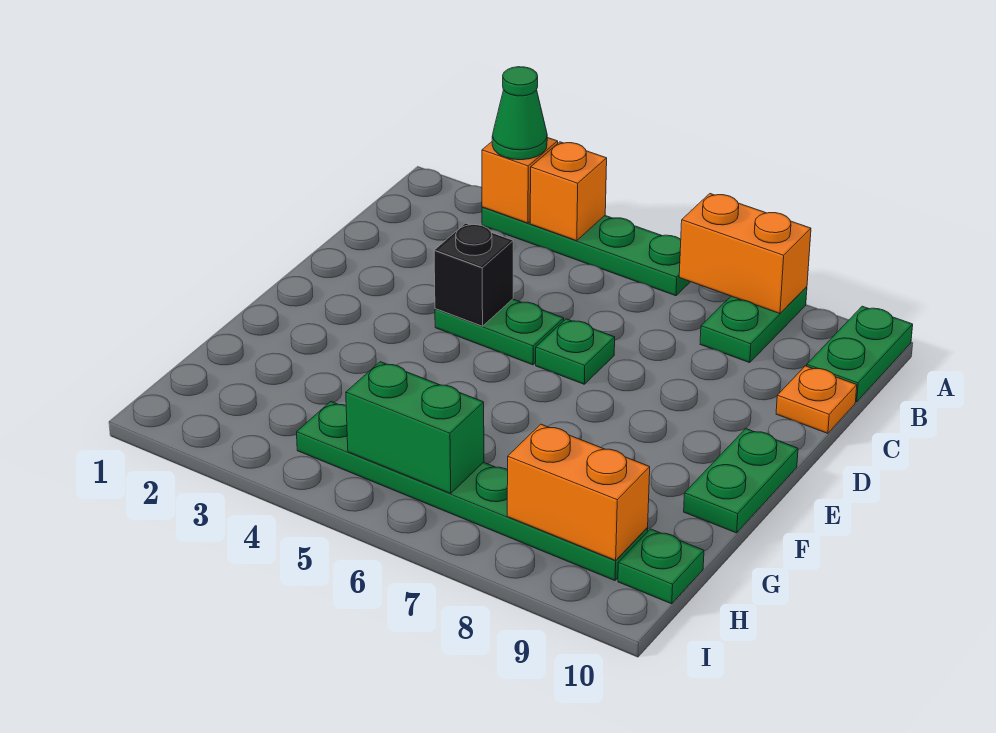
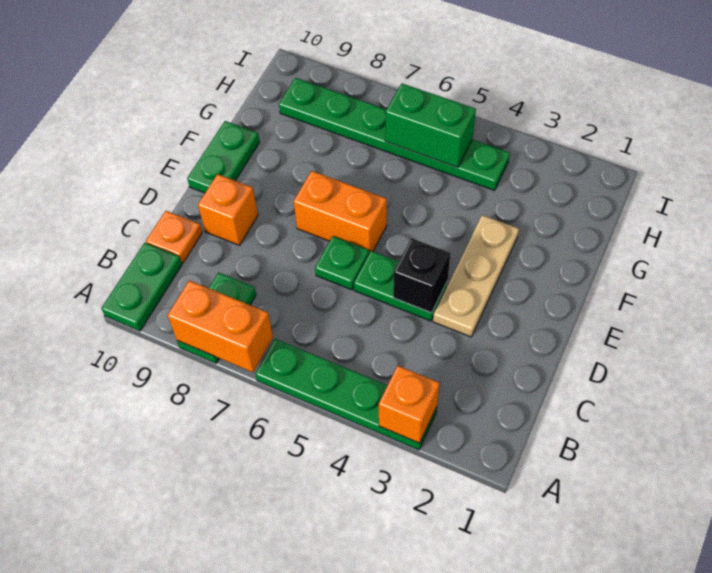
green 1x1 cone [492,67,547,160] -> none
orange 1x1 brick [530,142,607,241] -> orange 1x1 brick moved to [198,174,258,245]
none -> tan 1x3 plate [433,215,519,337]
orange 1x2 brick [507,424,650,560] -> orange 1x2 brick moved to [294,171,387,253]
green 1x1 plate [618,529,704,604] -> none

